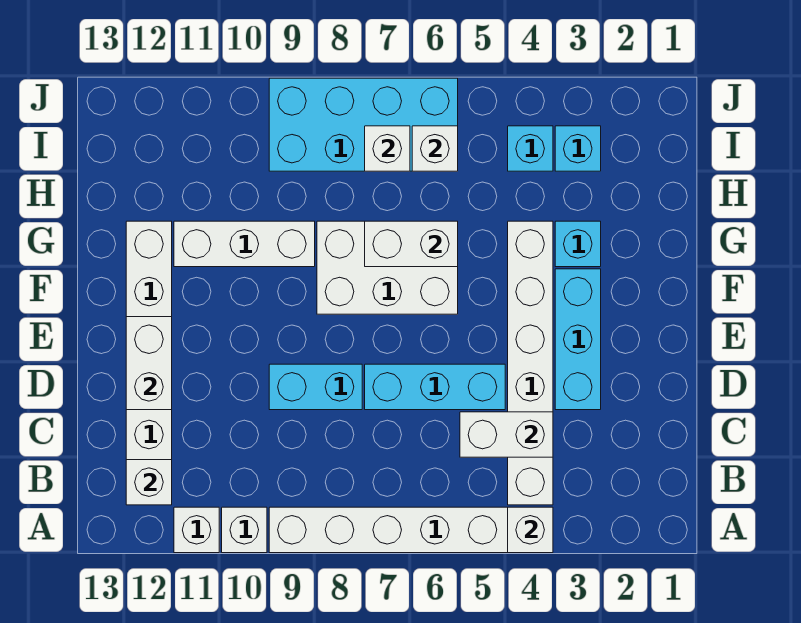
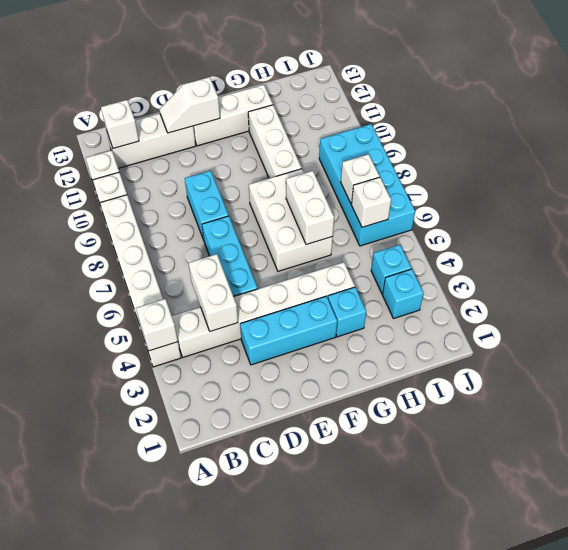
white 1x2 brick [126,317,172,410] -> white 1x2 slope [159,77,220,133]

